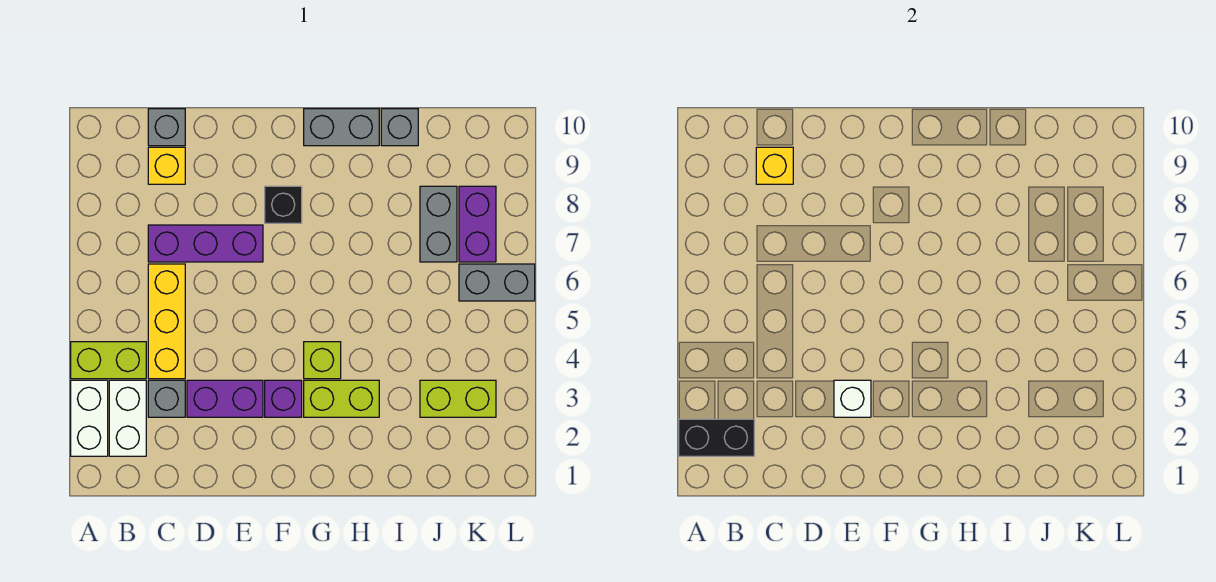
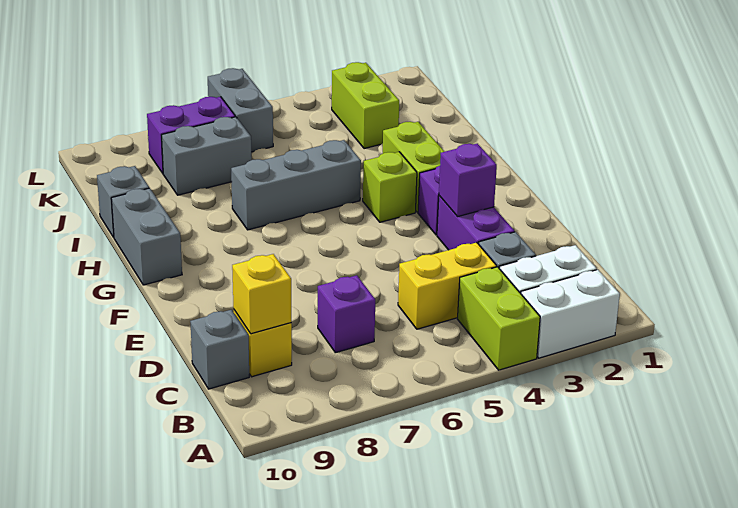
black 1x2 brick [679,419,754,456] -> none
yellow 1x3 brick [148,264,185,379] -> yellow 1x2 brick [398,243,497,329]
purple 1x3 brick [148,225,263,262] -> purple 1x1 brick [318,275,375,353]
white 1x1 brick [834,380,871,417] -> purple 1x1 brick [439,143,497,217]
black 1x1 brick [265,186,302,223] -> none
none -> grey 1x3 brick [231,140,361,230]

